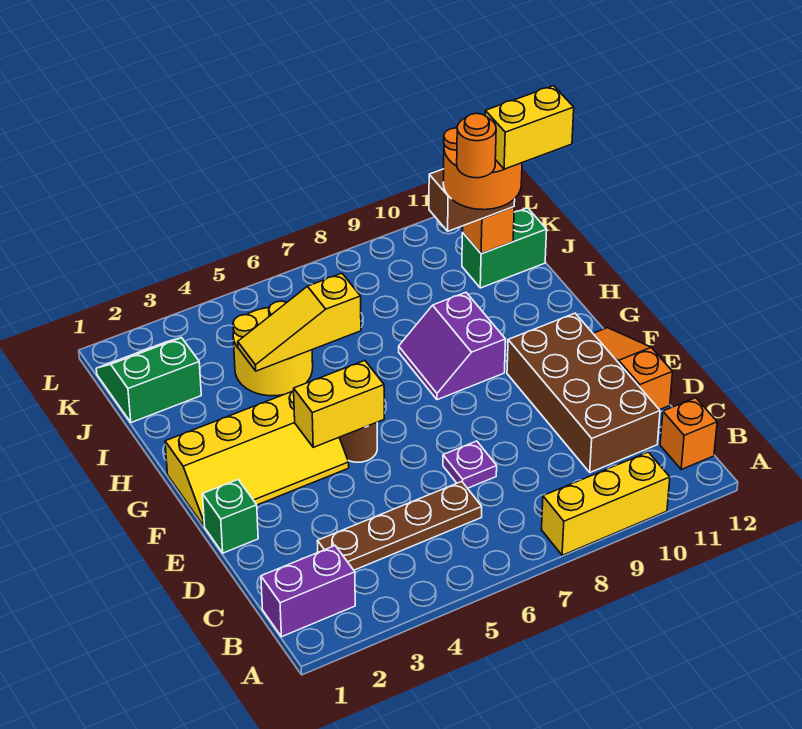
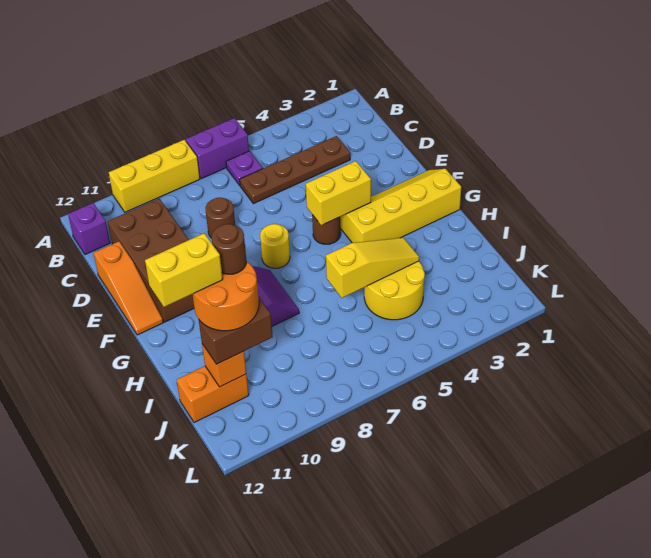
purple 1x2 brick [261,546,355,637] -> purple 1x2 brick moved to [186,118,249,179]
orange 1x1 brick [660,398,717,469] -> purple 1x1 brick [68,203,110,255]
purple 1x1 plate [443,441,497,488] -> purple 1x1 plate moved to [226,151,263,185]
none -> brown 1x1 round brick [205,197,235,238]
green 1x1 brick [203,480,258,553] -> none
none -> yellow 1x1 round brick [260,224,290,268]
orange 1x1 round brick [457,113,496,178] -> brown 1x1 round brick [212,224,246,274]
green 2x2 slope [96,338,201,423] -> none
green 1x2 brick [462,208,547,288] -> orange 1x2 brick [177,366,249,423]

